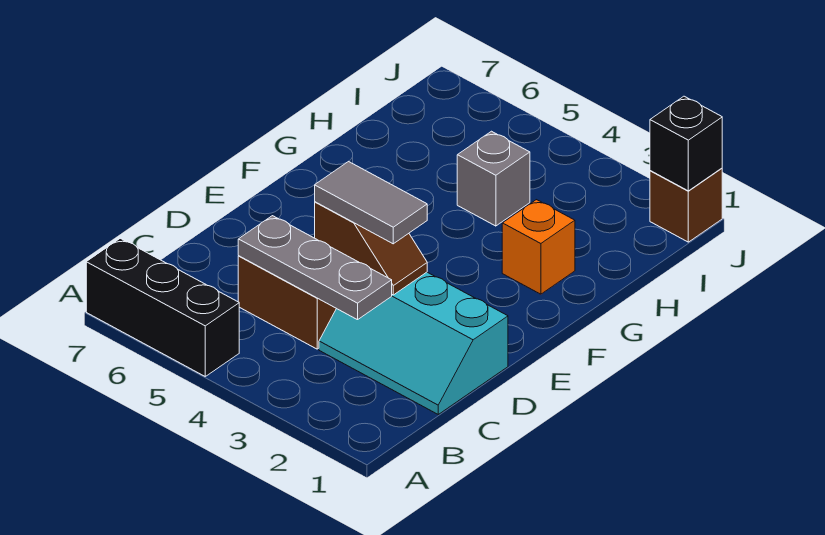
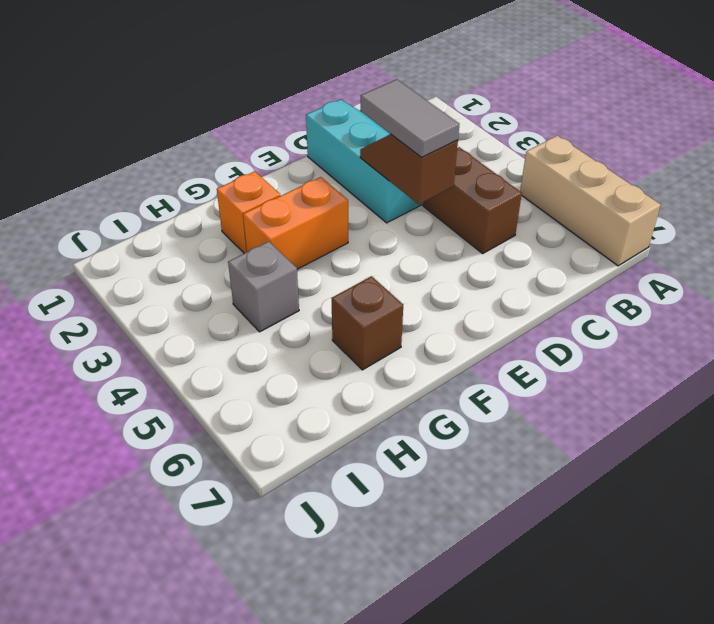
black 1x3 brick [86,238,239,376] -> tan 1x3 brick [520,136,661,266]
grey 1x3 plate [238,216,392,320] -> none
none -> orange 1x2 brick [243,177,348,269]
brown 1x1 brick [650,168,722,242] -> brown 1x1 brick moved to [331,276,403,370]
black 1x1 brick [650,96,722,191] -> none

